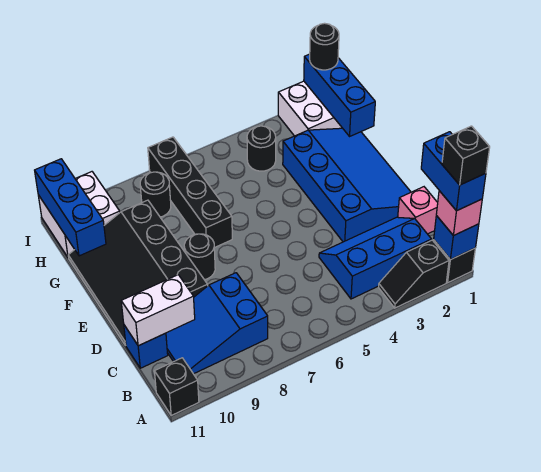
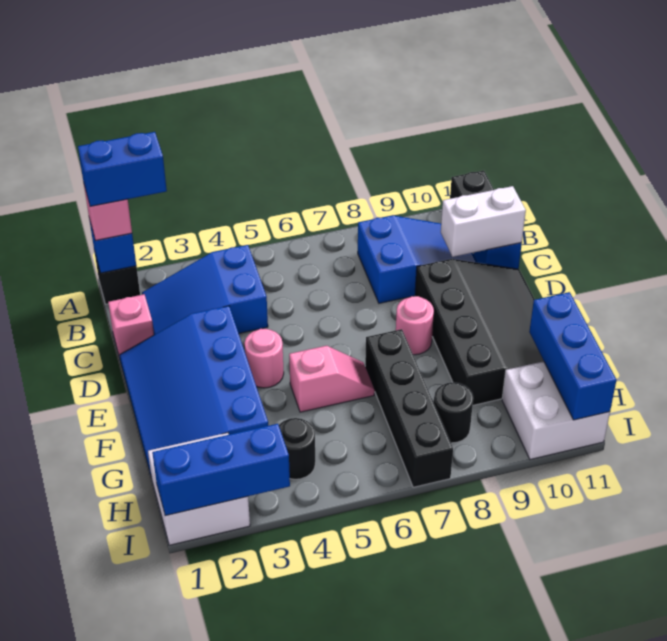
blue 1x2 brick [421,132,486,211] -> blue 1x2 brick turned to [78,132,167,206]
black 1x1 brick [442,126,490,185] -> none
black 1x2 slope [379,240,449,308] -> none
blue 2x3 slope [319,217,431,299] -> blue 2x3 slope turned to [142,245,268,335]
none -> pink 1x1 round brick [245,329,284,388]
black 1x1 round brick [184,234,215,280] -> pink 1x1 round brick [396,296,434,355]
none -> pink 1x2 slope [289,346,375,412]
blue 1x3 brick [304,54,375,136] -> blue 1x3 brick turned to [152,424,290,516]
black 1x1 round brick [310,23,339,70] -> none

